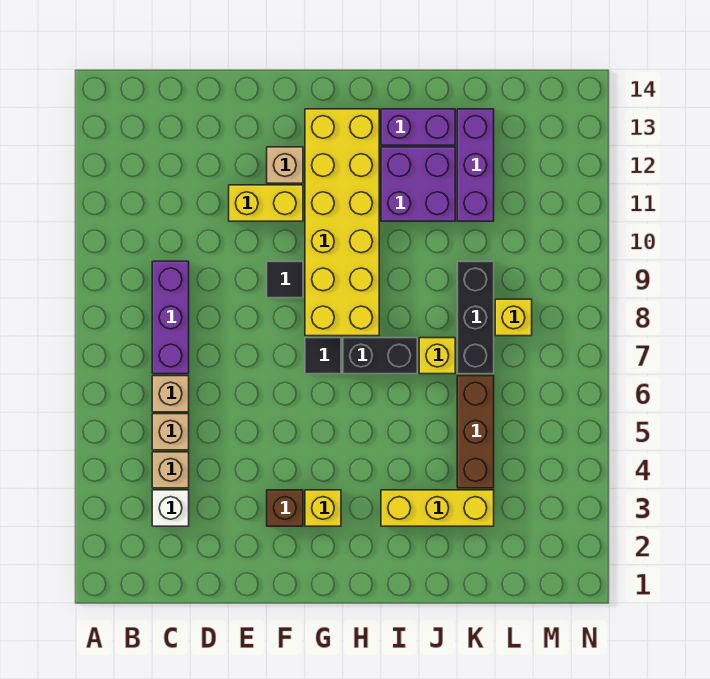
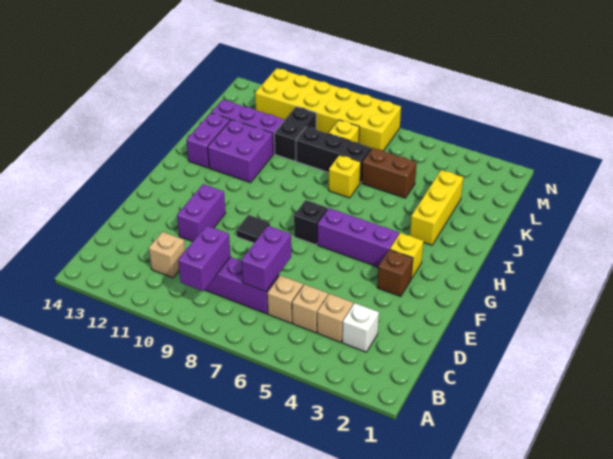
none -> purple 1x2 brick [178,226,231,291]
none -> purple 1x2 brick [242,226,291,292]
yellow 1x2 brick [229,185,303,221] -> purple 1x2 brick [177,184,226,242]
tan 1x1 brick [267,147,303,183] -> tan 1x1 brick moved to [149,232,185,278]
none -> purple 1x3 brick [317,208,399,267]
black 1x1 tile [305,338,341,374] -> black 1x1 brick [294,200,327,245]
yellow 2x6 brick [305,109,379,336] -> yellow 2x6 brick moved to [255,68,401,151]
black 1x2 brick [343,338,417,374] -> black 1x2 brick moved to [274,106,316,161]
brown 1x3 brick [457,376,494,488] -> brown 1x2 brick [362,148,417,198]

